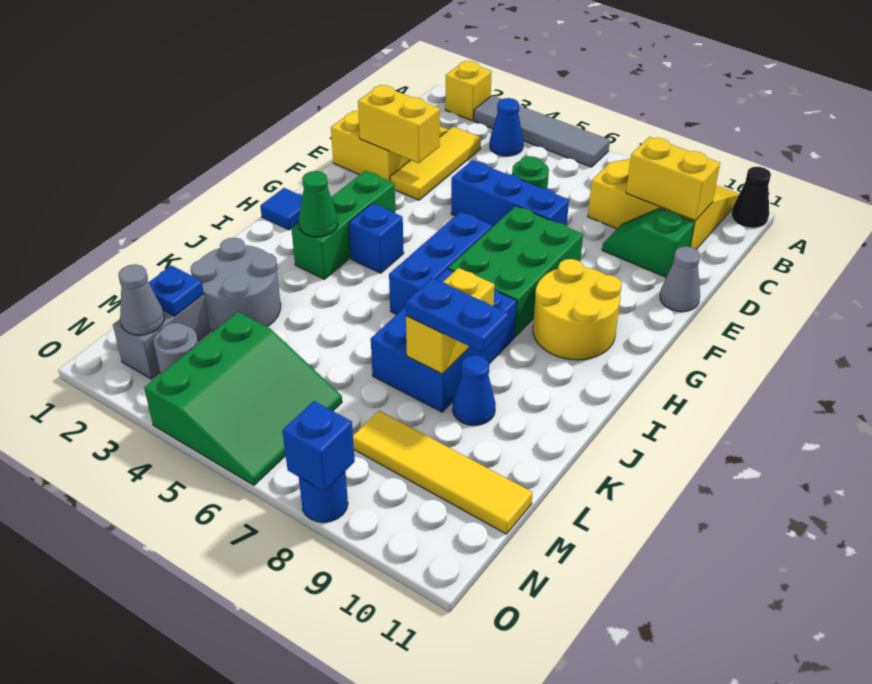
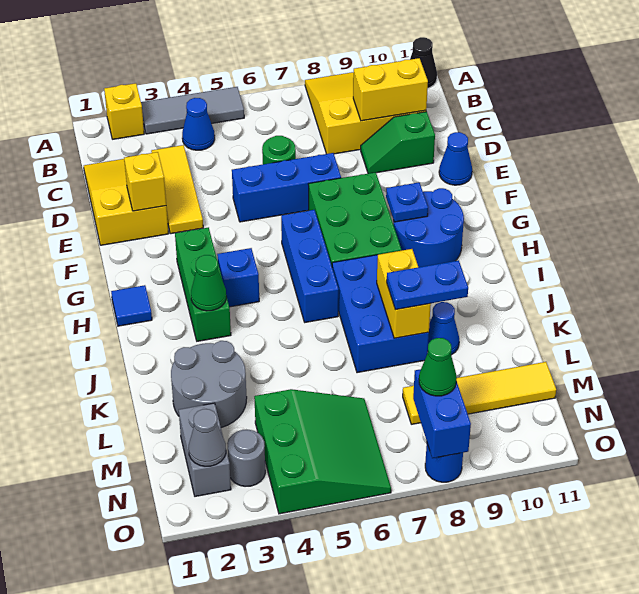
grey 1x4 tile [474,95,610,167] -> grey 1x3 tile [141,87,244,134]
yellow 1x2 brick [358,85,440,163] -> yellow 1x1 brick [124,152,166,211]
grey 1x1 cone [660,246,700,312] -> blue 1x1 cone [439,132,472,185]
yellow 2x2 round brick [533,259,622,360] -> blue 2x2 round brick [393,188,464,267]
blue 1x1 plate [149,266,204,316] -> blue 1x1 plate moved to [386,182,428,222]
none -> green 1x1 cone [419,338,457,396]
blue 1x1 brick [282,401,355,492] -> blue 1x2 brick [413,369,471,458]

